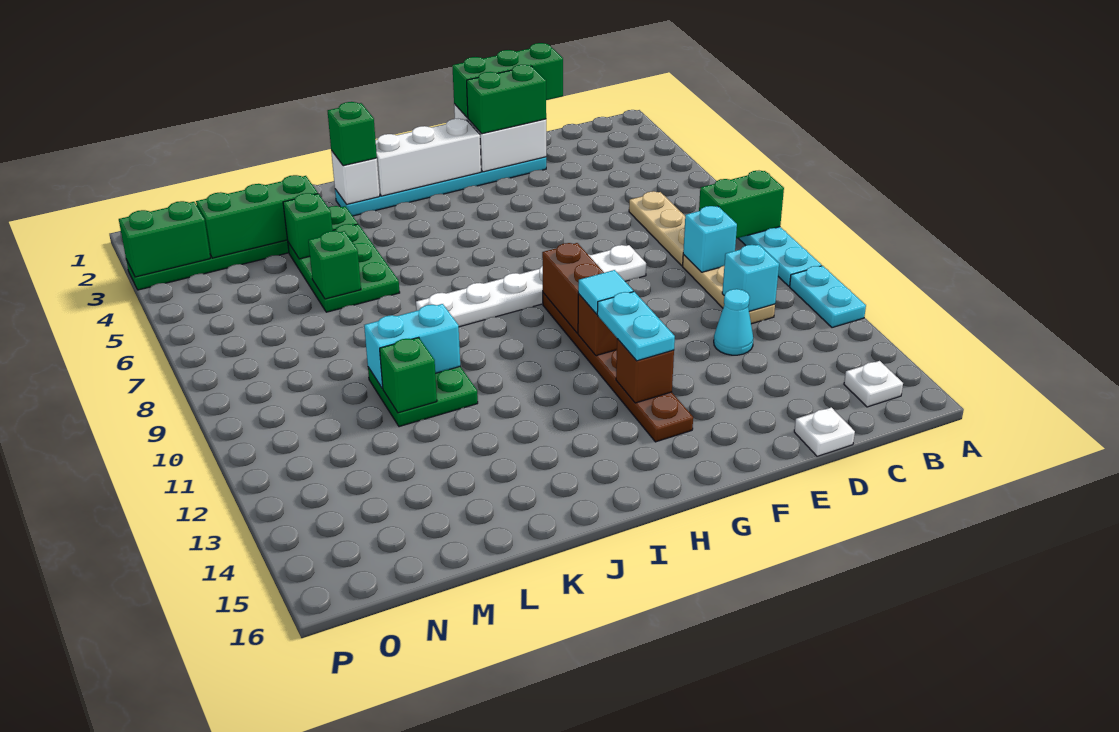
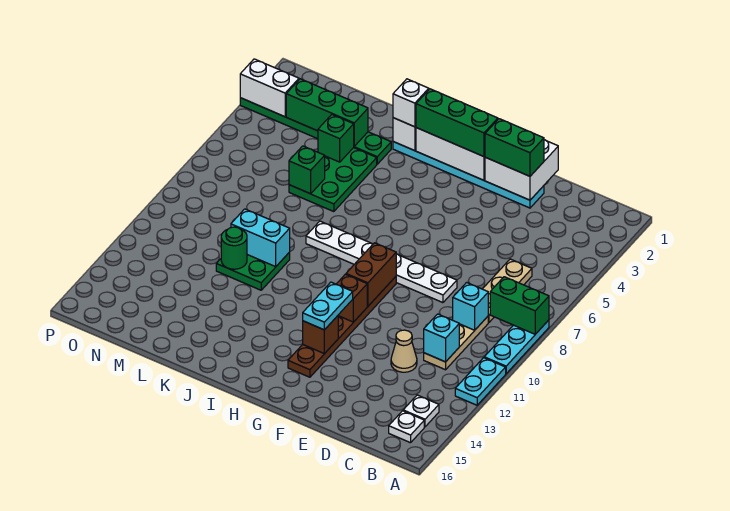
green 1x3 brick [452,43,563,118] -> green 1x3 brick moved to [416,89,498,157]
cyan 1x1 cone [714,289,753,355] -> tan 1x1 cone [391,330,417,372]
white 1x1 plate [794,407,855,456] -> white 1x1 plate moved to [403,395,439,427]
cyan 1x1 tile [578,270,633,314] -> none
green 1x1 brick [328,102,377,166] -> white 1x1 brick [393,79,429,127]
green 1x1 brick [380,337,437,413] -> green 1x1 round brick [221,227,247,269]
green 1x2 brick [119,201,210,277] -> white 1x2 brick [240,59,299,117]

